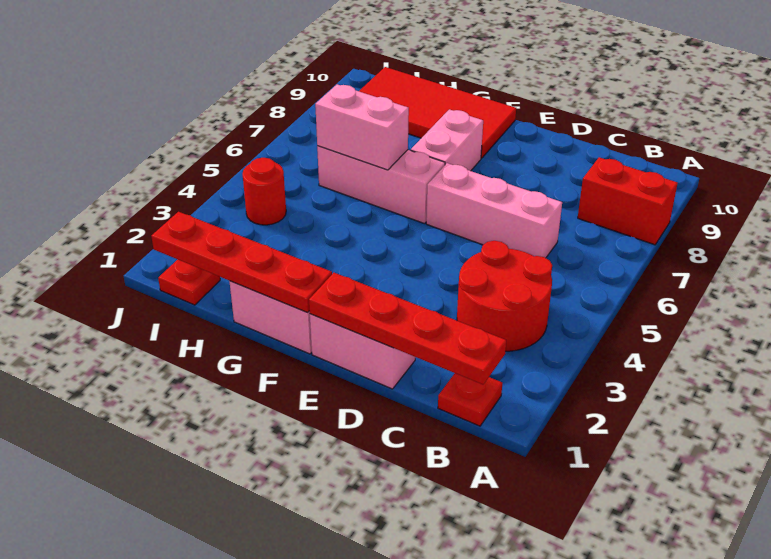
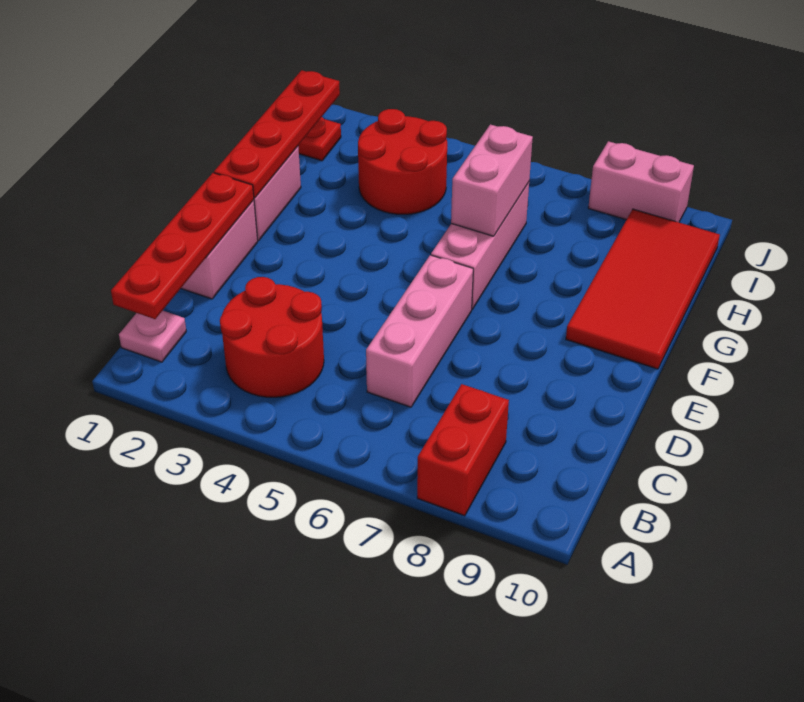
red 1x1 plate [438,373,502,426] -> pink 1x1 plate [119,311,186,362]
pink 1x2 brick [411,109,483,171] -> pink 1x2 brick moved to [588,141,694,222]
red 1x1 round brick [243,158,286,225] -> red 2x2 round brick [358,109,447,214]

